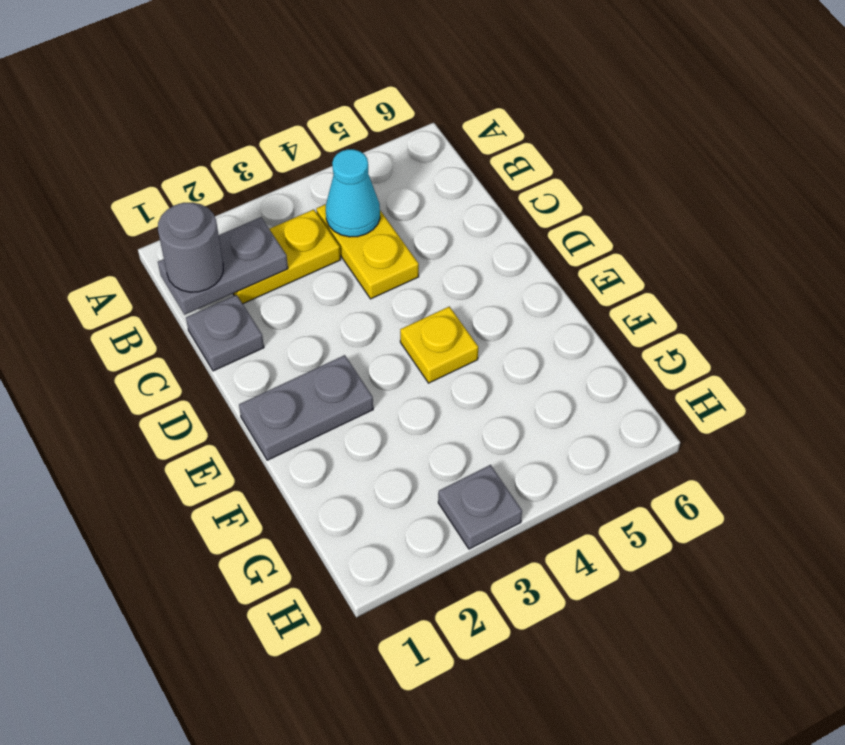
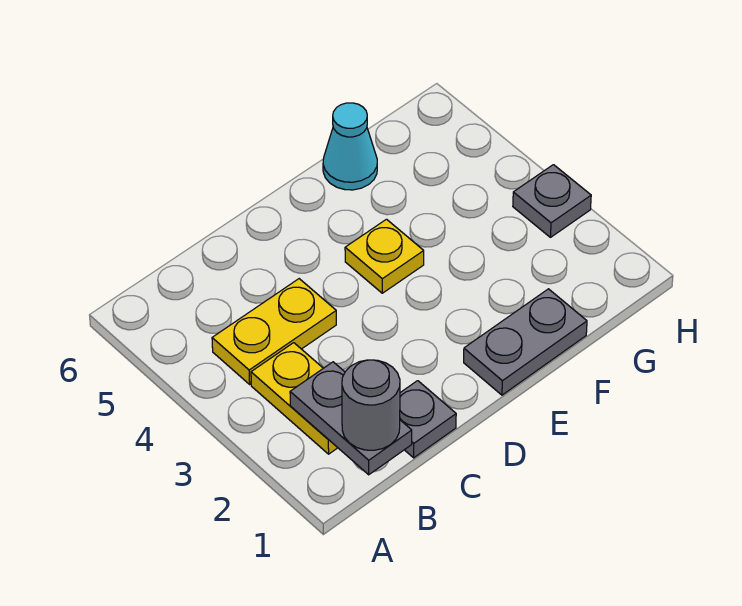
cyan 1x1 cone [326,149,380,237] -> cyan 1x1 cone moved to [323,103,377,190]
grey 1x2 plate [239,355,373,460] -> grey 1x2 plate turned to [464,289,587,395]

